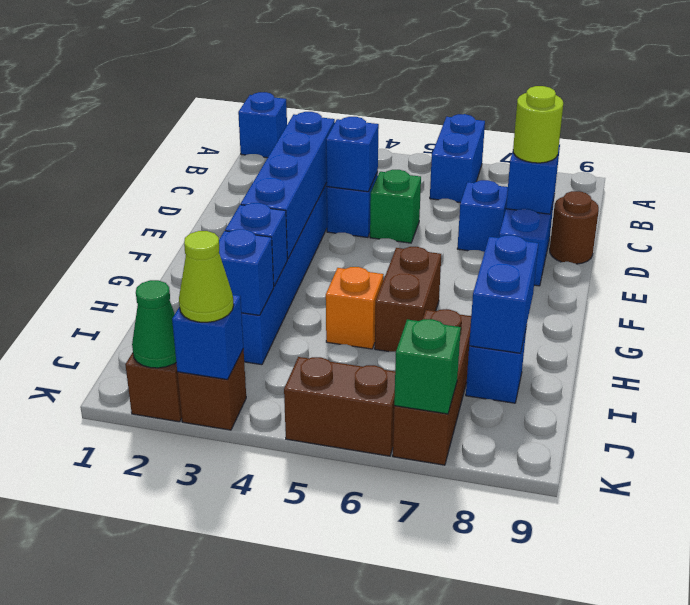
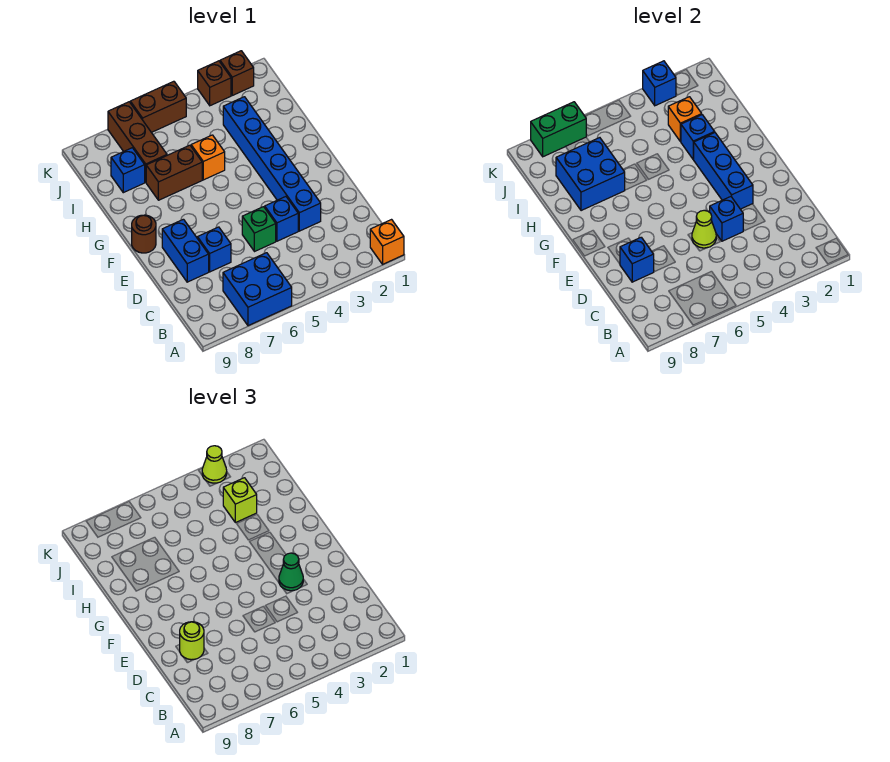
blue 1x1 brick [238,92,287,158] -> orange 1x1 brick [370,220,404,264]
blue 1x2 brick [430,114,485,203] -> blue 2x2 brick [223,253,292,326]
blue 1x4 brick [241,112,335,259] -> blue 1x3 brick [693,133,753,209]
none -> lime 1x1 cone [692,210,716,248]
brown 1x1 round brick [550,191,599,264] -> brown 1x1 round brick moved to [132,215,156,253]
brown 1x2 brick [375,247,441,352] -> brown 1x2 brick turned to [146,145,202,200]
blue 1x2 brick [469,235,538,353] -> blue 2x2 brick [556,138,625,211]
blue 1x1 brick [219,229,274,315] -> orange 1x1 brick [668,97,702,141]
none -> lime 1x1 brick [223,478,257,523]
green 1x1 cone [132,280,176,368] -> green 1x1 cone moved to [279,553,303,591]
green 1x1 brick [394,319,461,414] -> green 1x2 brick [531,102,586,157]

